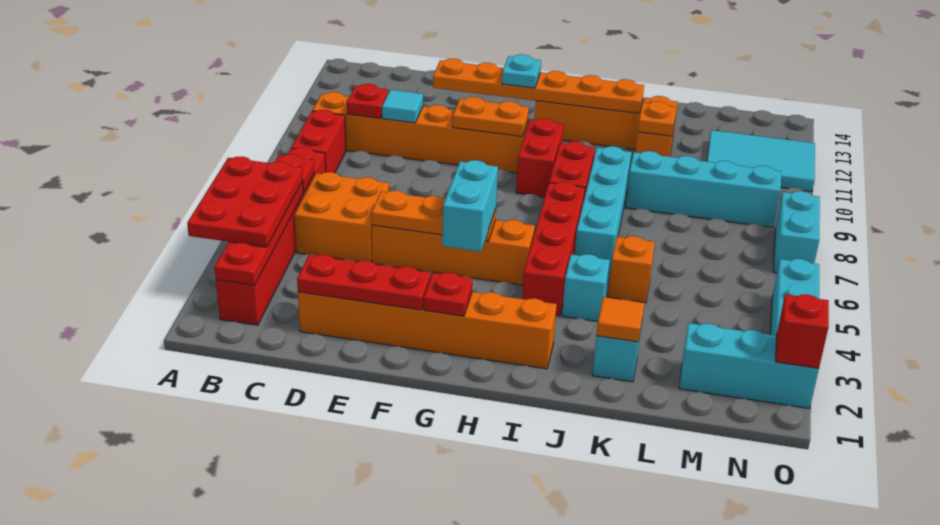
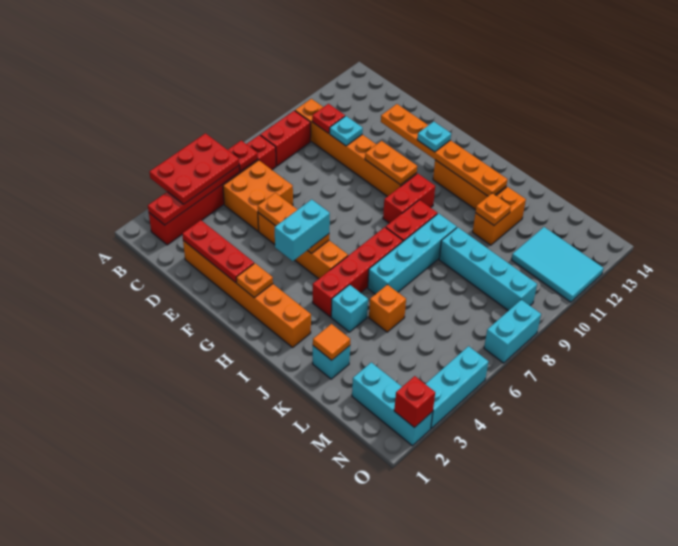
cyan 1x1 tile [382,90,423,123] -> cyan 1x1 plate [330,116,363,146]
red 1x1 plate [424,273,473,316] -> orange 1x1 plate [236,263,273,298]

